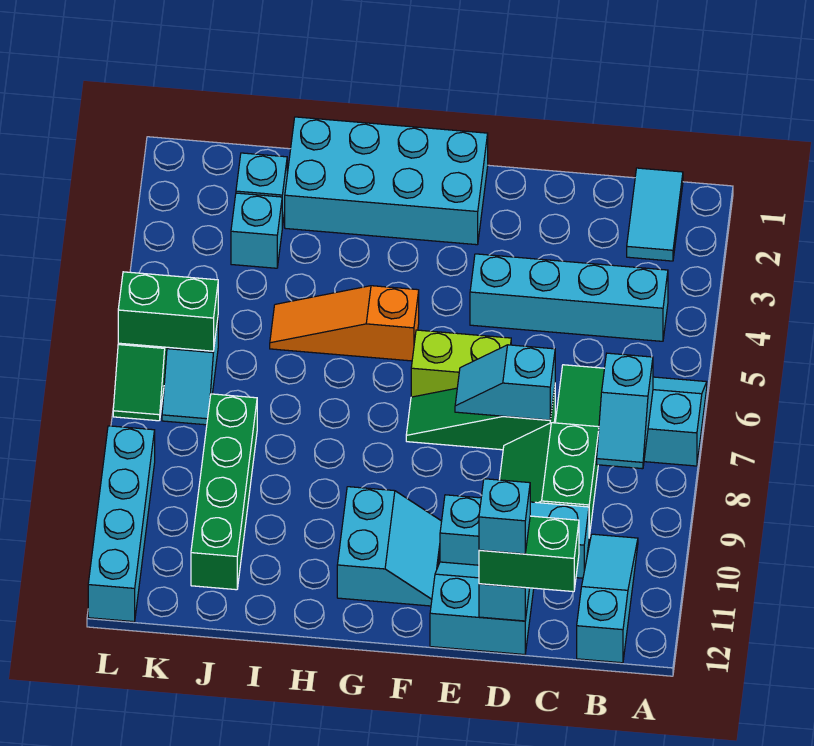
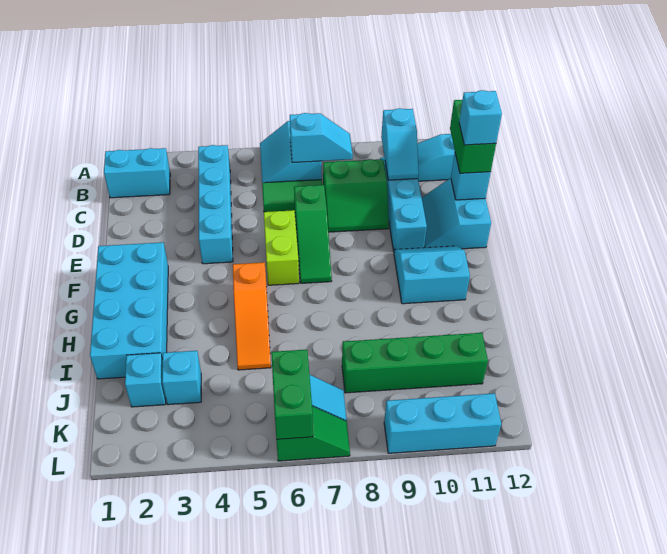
cyan 1x2 tile [627,168,683,261] -> cyan 1x2 brick [104,148,170,198]
cyan 1x2 slope [455,345,555,420] -> cyan 1x2 slope moved to [381,108,419,180]
cyan 1x4 brick [88,426,155,622] -> cyan 1x3 brick [384,393,501,453]

